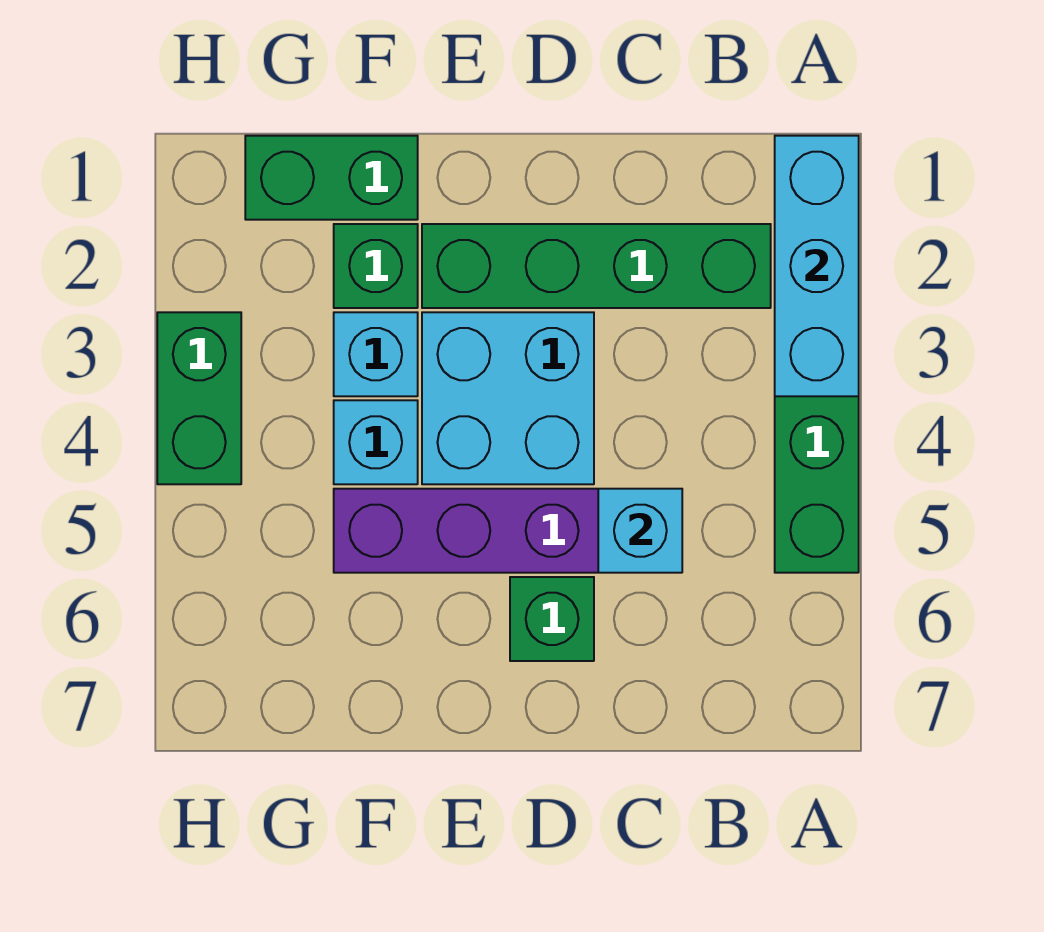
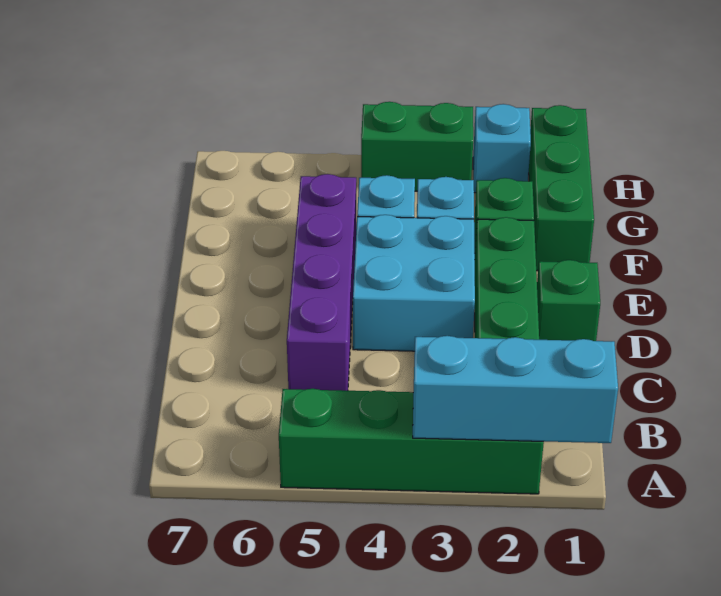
cyan 1x1 brick [598,489,682,573] -> cyan 1x1 brick moved to [473,104,531,193]
green 1x1 brick [510,577,594,661] -> green 1x1 brick moved to [537,260,600,341]
green 1x2 brick [245,136,418,220] -> green 1x3 brick [529,105,594,271]

